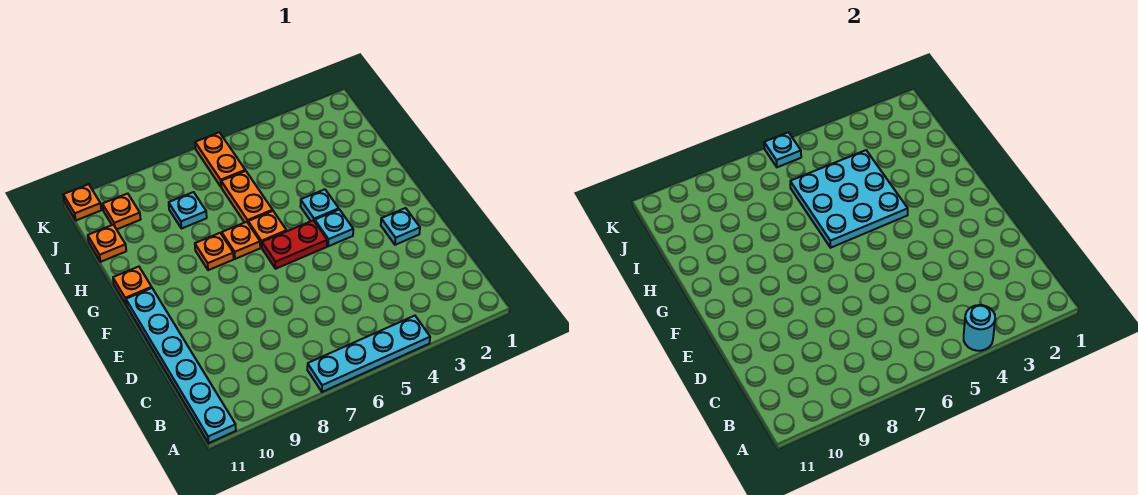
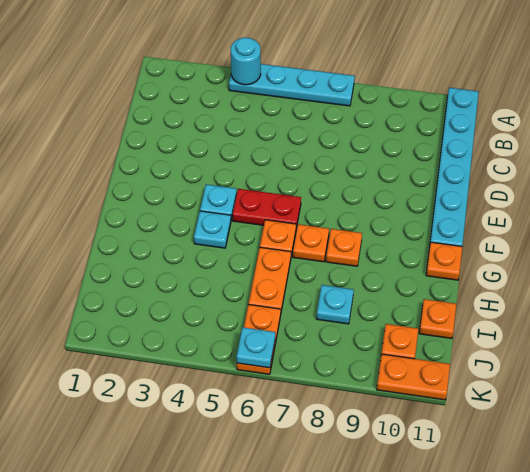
cyan 1x1 plate [381,208,420,245] -> none
cyan 3x3 plate [790,150,908,248] -> none
orange 1x1 plate [63,184,101,220] -> orange 1x2 plate [377,354,450,400]

